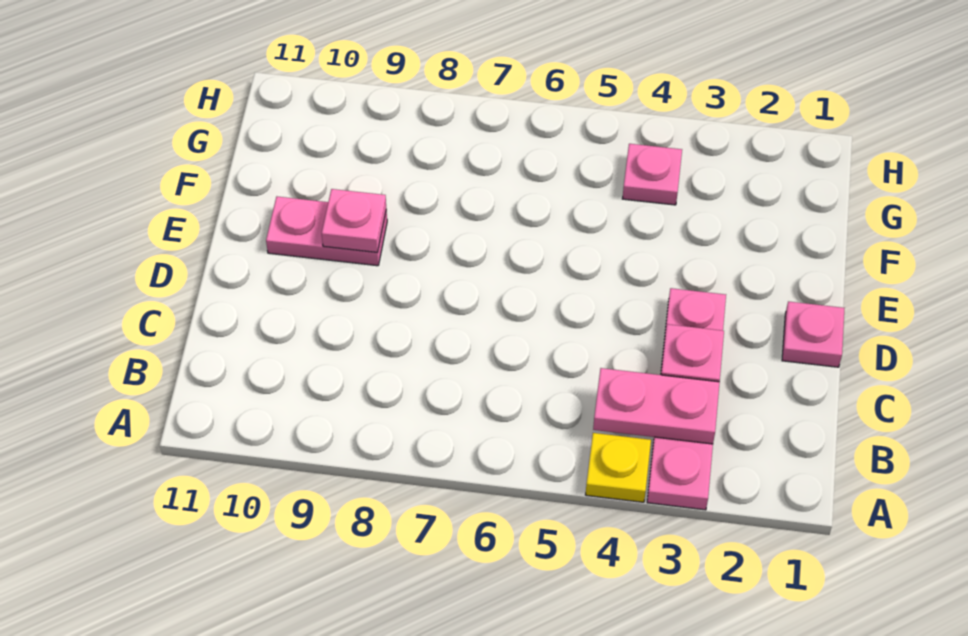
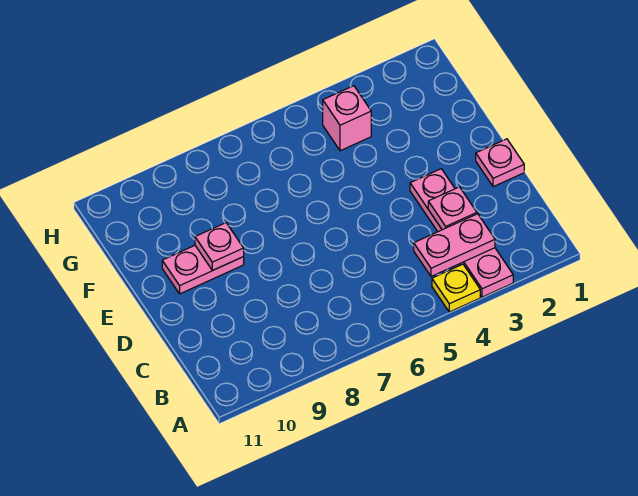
pink 1x1 plate [622,144,682,205] -> pink 1x1 brick [323,86,371,151]

